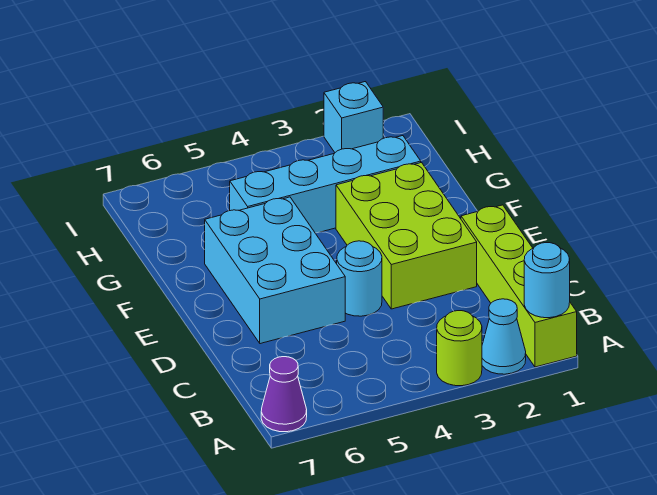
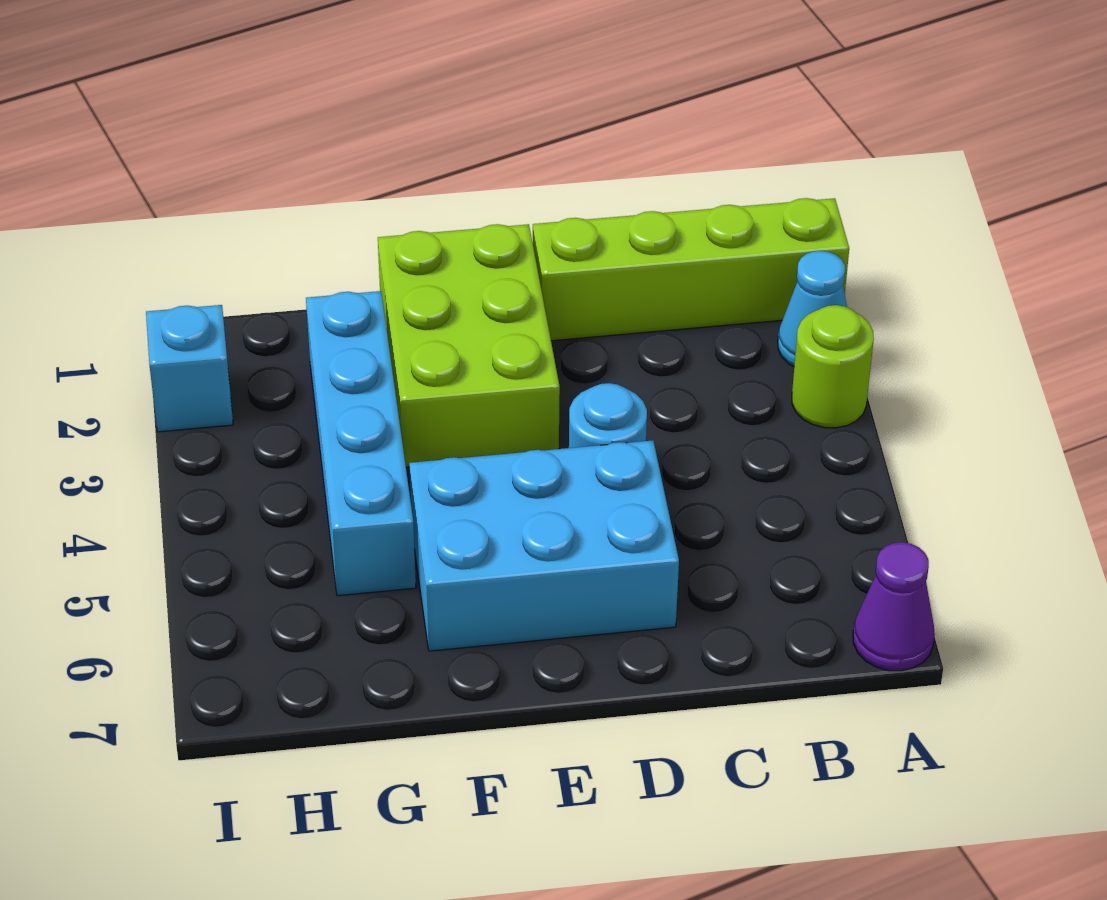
cyan 1x1 round brick [524,243,570,318] -> none
lime 2x3 brick [336,163,477,309] -> lime 2x3 brick turned to [378,224,560,467]

